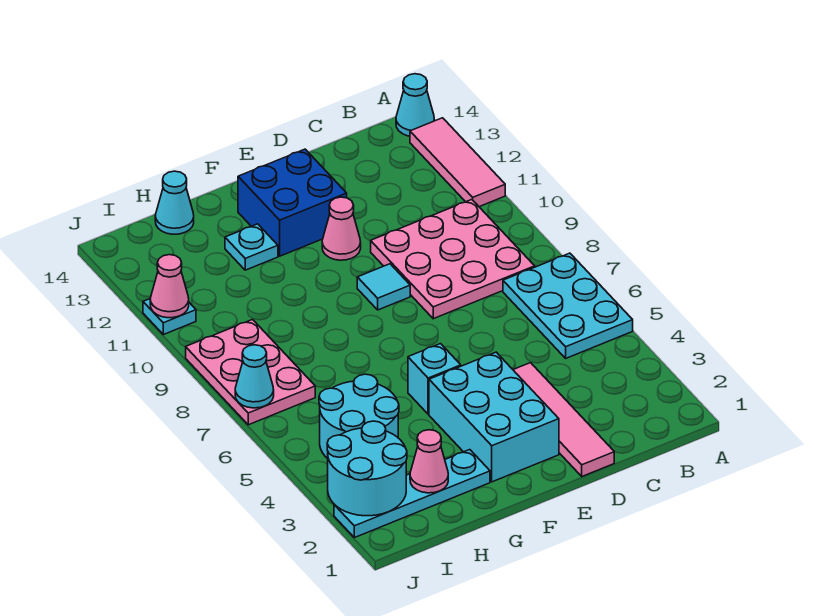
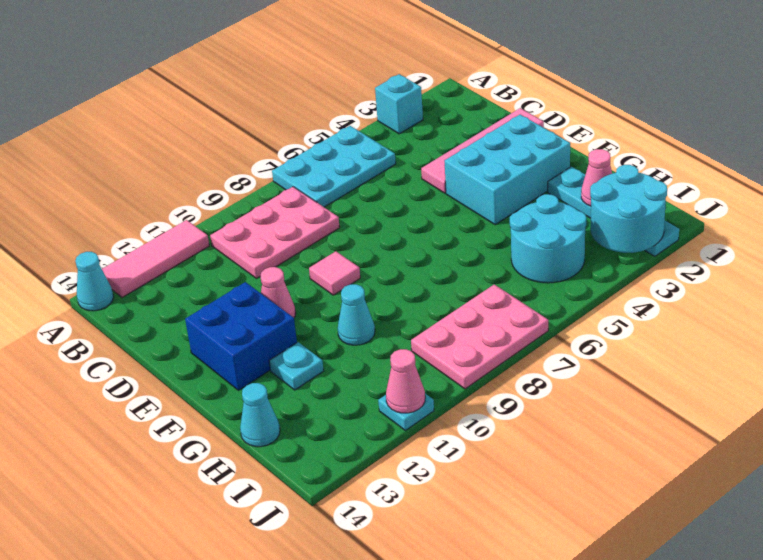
pink 3x3 plate [371,200,535,319] -> pink 2x3 plate [210,187,340,278]
cyan 1x1 tile [357,264,410,310] -> pink 1x1 tile [309,251,360,295]
cyan 1x1 brick [408,344,461,414] -> cyan 1x1 brick moved to [375,74,423,134]
cyan 1x1 cone [235,345,274,408] -> cyan 1x1 cone moved to [338,284,375,345]

